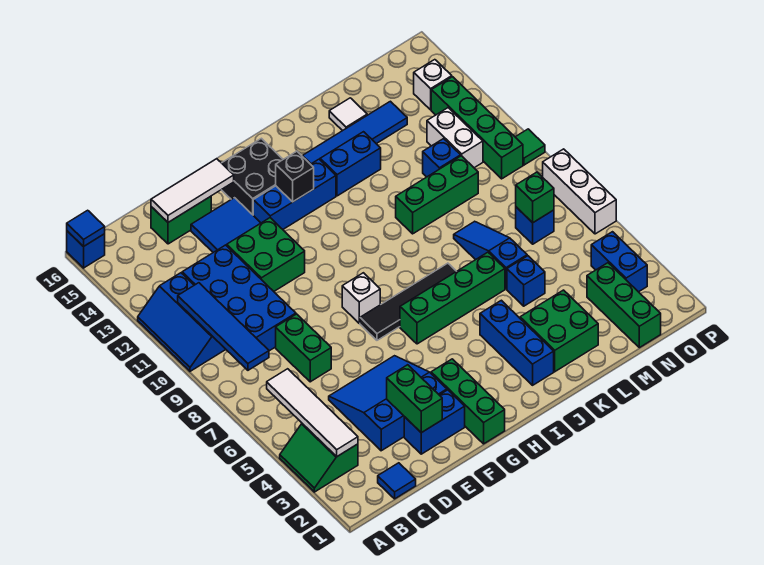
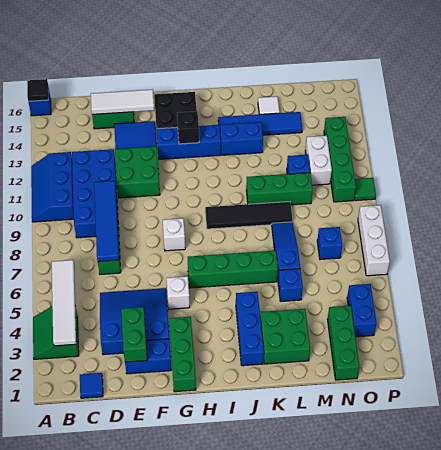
blue 1x1 tile [67,210,105,247] -> black 1x1 tile [27,79,48,101]
blue 1x4 tile [178,283,269,370] -> blue 1x4 tile moved to [94,181,119,262]
black 1x4 tile [360,263,456,340] -> black 1x4 tile moved to [205,202,292,229]
green 1x1 brick [516,172,554,223] -> none
white 1x1 brick [414,60,452,110] -> white 1x1 brick moved to [166,276,190,309]

